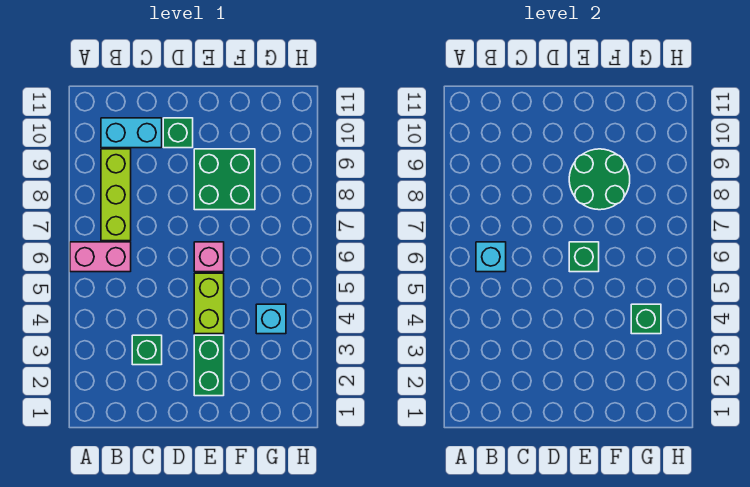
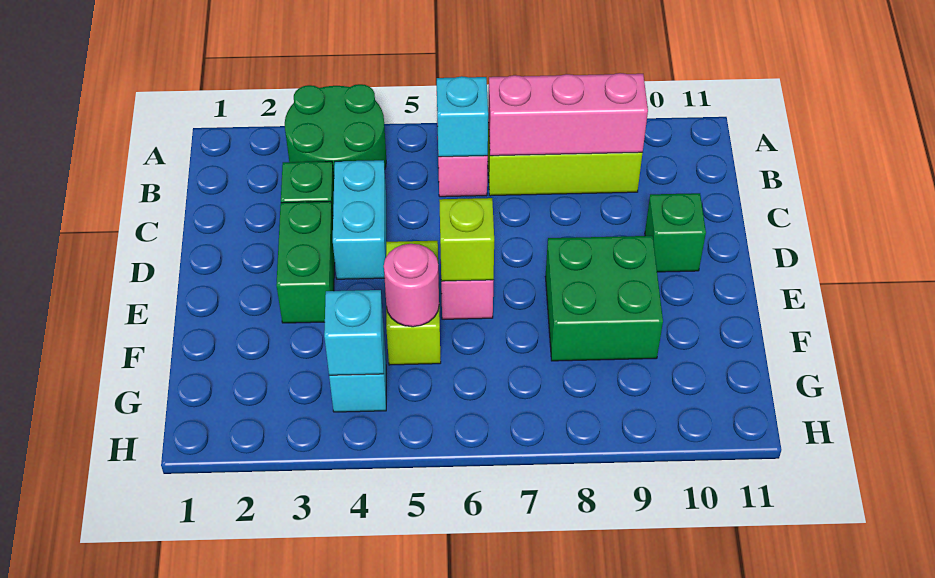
none -> pink 1x3 brick [488,73,648,156]
cyan 1x2 brick [101,118,162,148] -> cyan 1x2 brick moved to [333,160,386,279]
green 1x2 brick [194,335,224,396] -> green 1x2 brick turned to [276,201,335,323]
lime 1x2 brick [194,273,224,334] -> lime 1x2 brick turned to [386,241,441,365]
green 1x1 brick [569,242,599,272] -> lime 1x1 brick [439,198,494,281]
green 2x2 round brick [569,149,630,210] -> green 2x2 round brick moved to [285,84,386,175]
none -> pink 1x1 round brick [384,244,439,327]
green 1x1 brick [631,304,661,334] -> cyan 1x1 brick [324,290,384,375]

